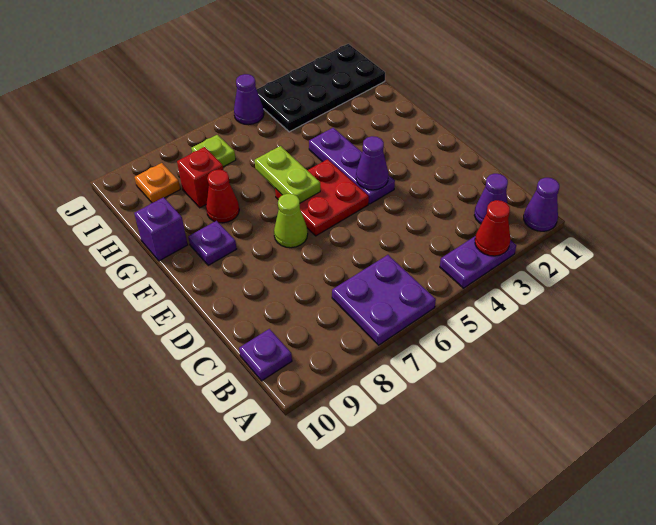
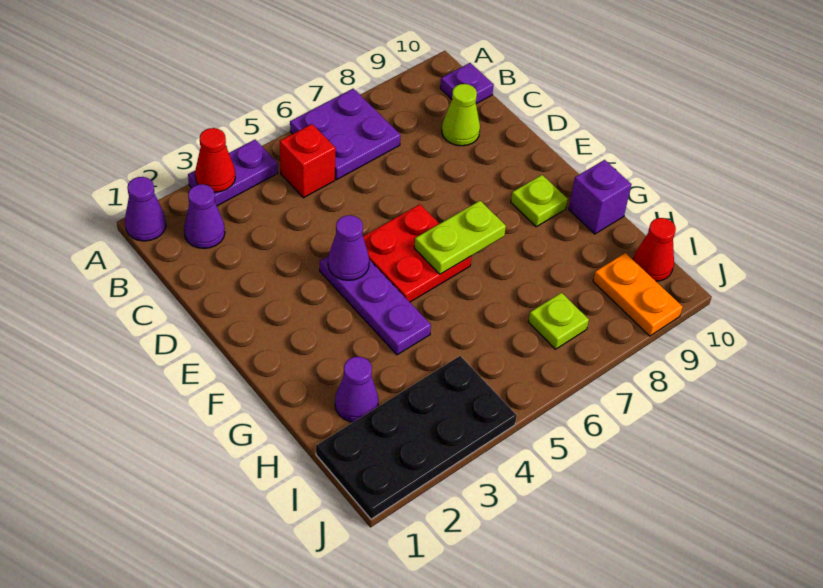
lime 1x1 cone [274,194,308,248] -> lime 1x1 cone moved to [442,84,480,146]
lime 1x2 plate [255,146,320,203] -> lime 1x2 plate turned to [414,201,506,274]
purple 1x1 plate [188,221,236,265] -> lime 1x1 plate [511,175,568,227]
red 1x1 cone [206,170,239,223] -> red 1x1 cone moved to [633,218,676,281]
red 1x1 brick [177,147,223,208] -> red 1x1 brick moved to [280,124,336,198]
orange 1x1 plate [135,163,180,203] -> orange 1x2 plate [593,253,683,336]
purple 1x1 cone [234,74,264,125] -> purple 1x1 cone moved to [335,357,379,422]

